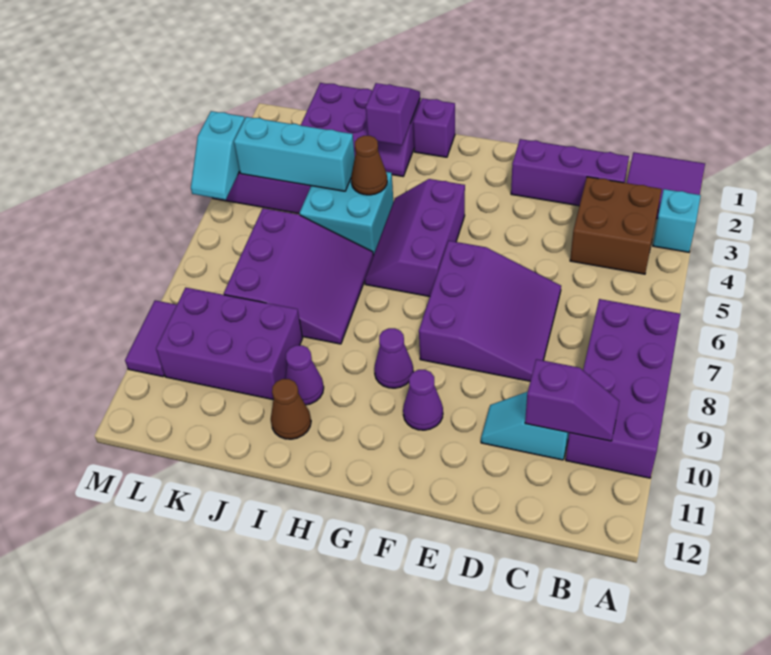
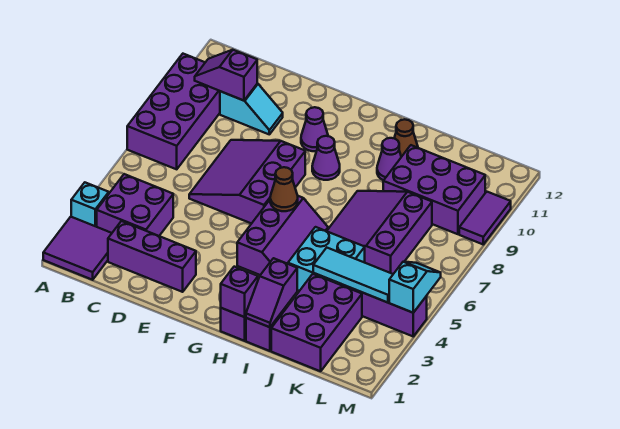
brown 2x2 brick [570,177,662,274] -> purple 2x2 brick [97,174,173,236]
none -> purple 1x1 brick [221,267,258,317]
brown 1x1 cone [351,136,387,195] -> brown 1x1 cone moved to [270,167,298,211]
cyan 1x3 brick [234,117,355,191] -> cyan 1x3 tile [313,248,393,303]

